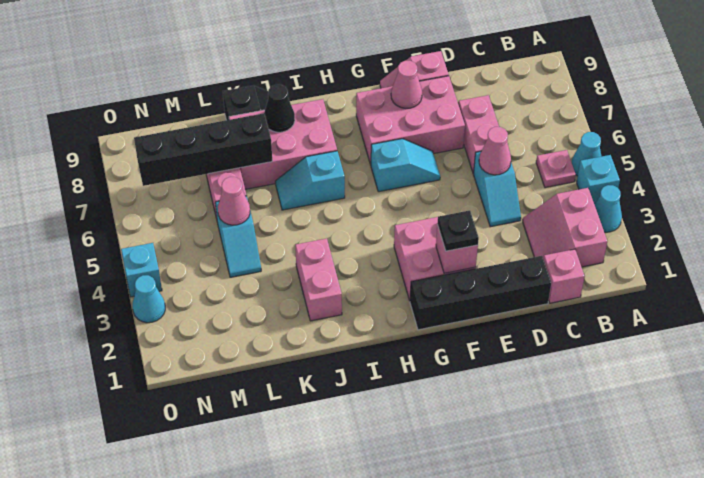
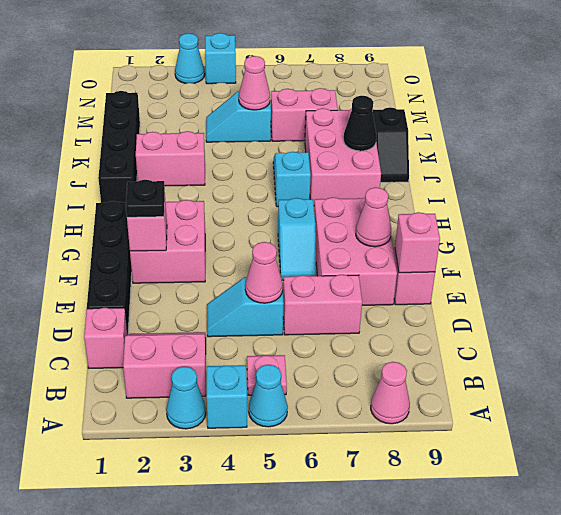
none -> pink 1x1 cone [371,362,410,424]
none -> pink 1x1 brick [395,212,440,273]
black 1x4 brick [134,113,272,186] -> black 1x4 brick moved to [98,91,140,203]

